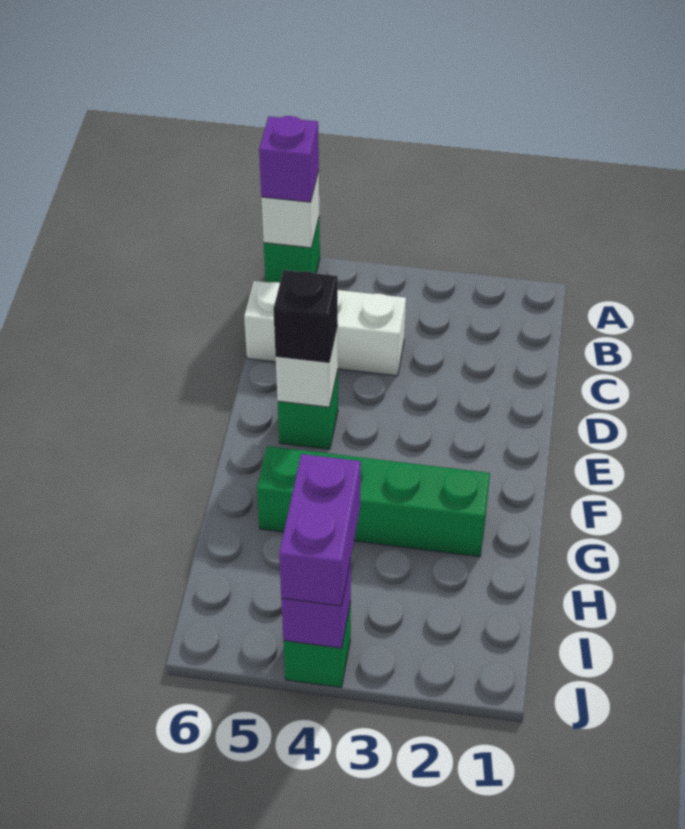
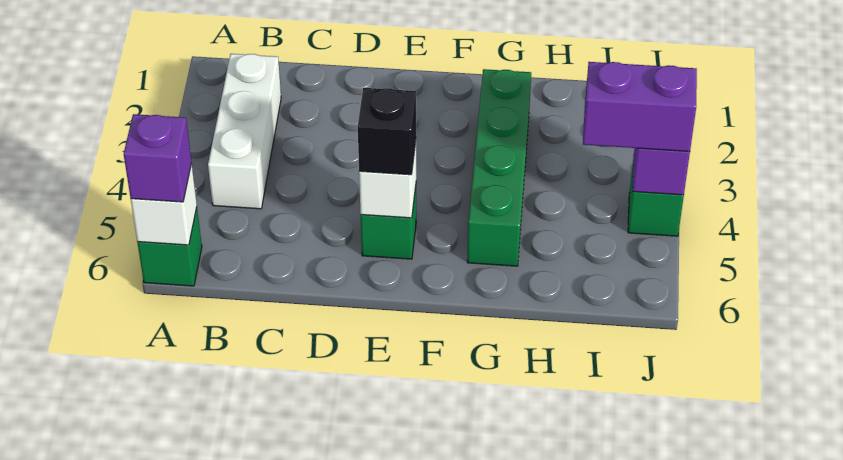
white 1x3 brick [244,281,406,376] -> white 1x3 brick moved to [208,54,281,209]

